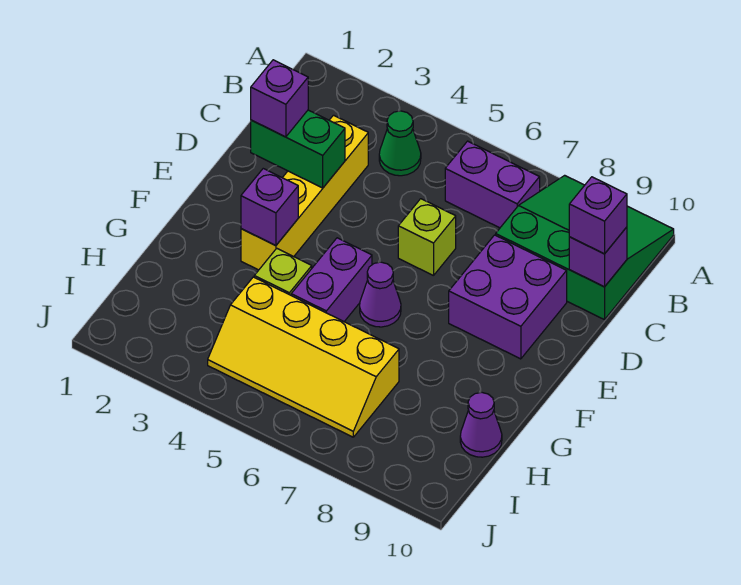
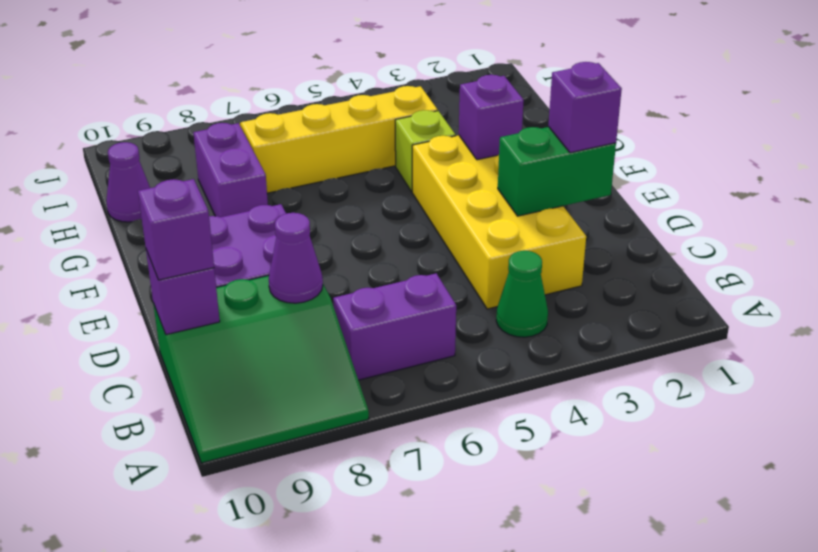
yellow 1x4 brick [241,115,368,270] -> yellow 2x4 brick [412,135,586,309]
lime 1x1 brick [398,199,456,276] -> none
purple 1x2 brick [291,238,372,322] -> purple 1x2 brick moved to [193,123,268,217]
purple 1x1 cone [360,262,401,327] -> purple 1x1 cone moved to [269,213,323,303]

